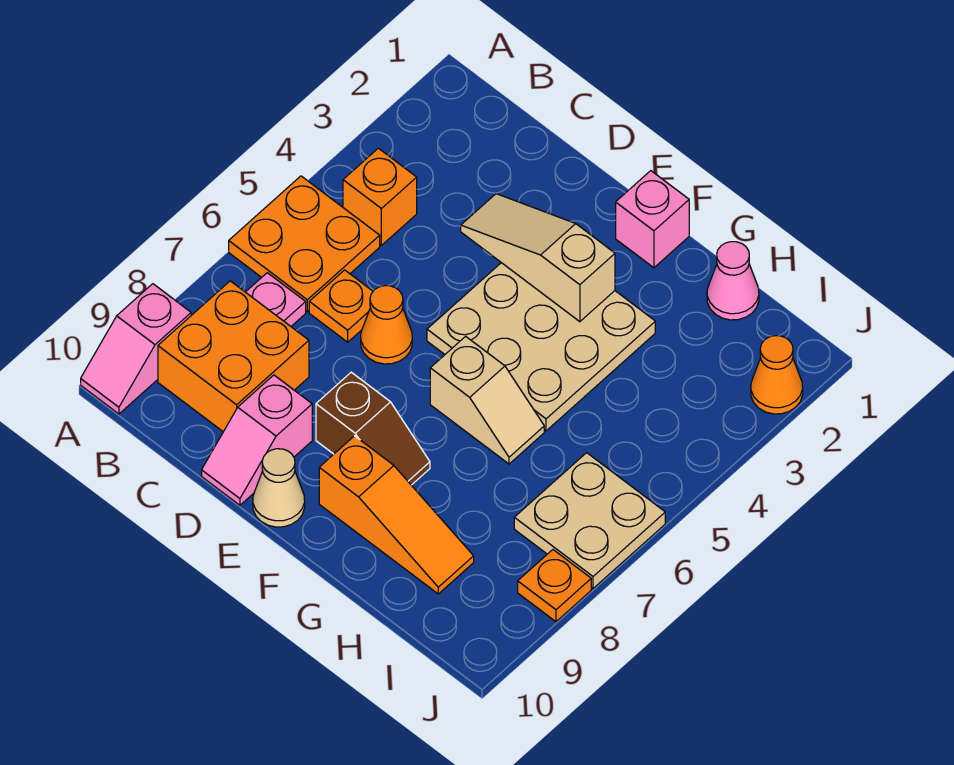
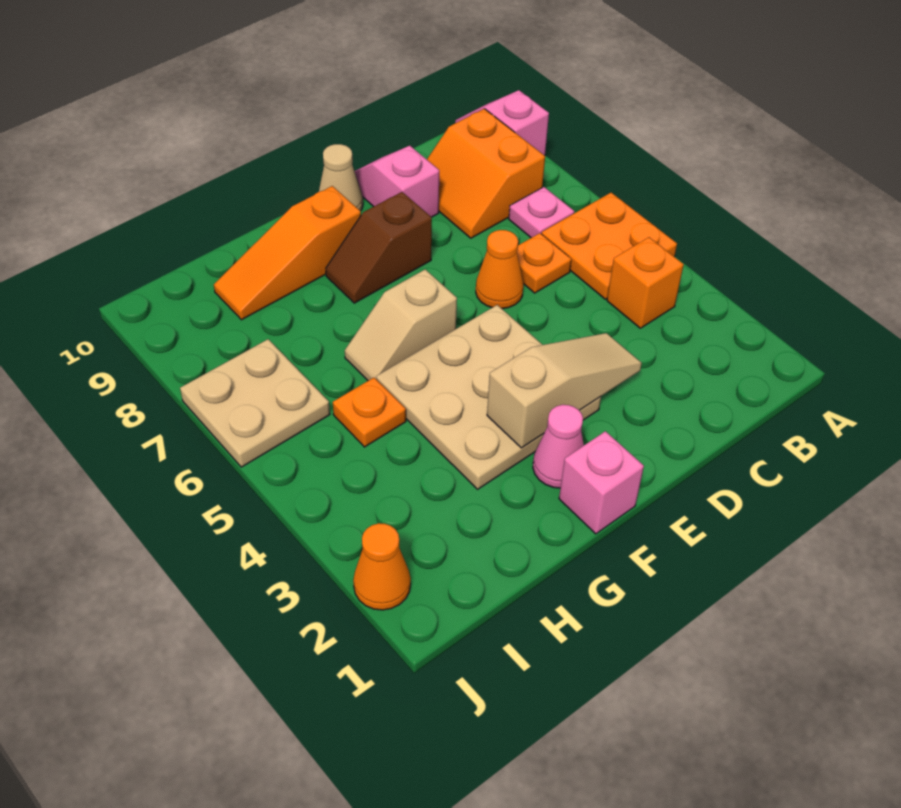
orange 2x2 brick [158,281,309,432] -> orange 2x2 slope [427,109,545,238]
pink 1x1 cone [707,242,759,320] -> pink 1x1 cone moved to [533,405,584,488]
orange 1x1 plate [518,550,591,622] -> orange 1x1 plate moved to [333,378,406,447]

